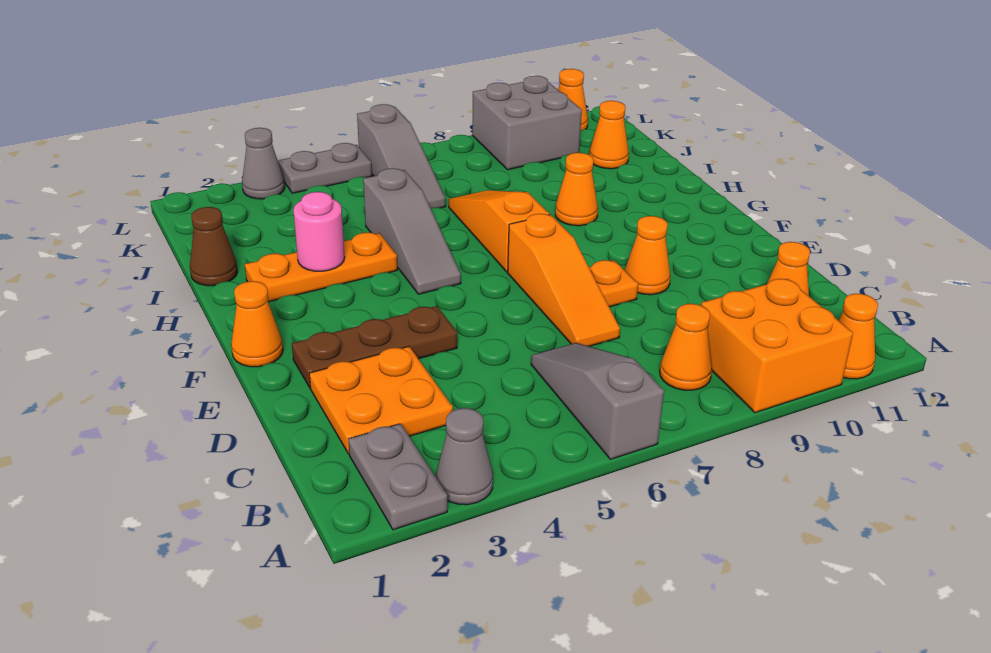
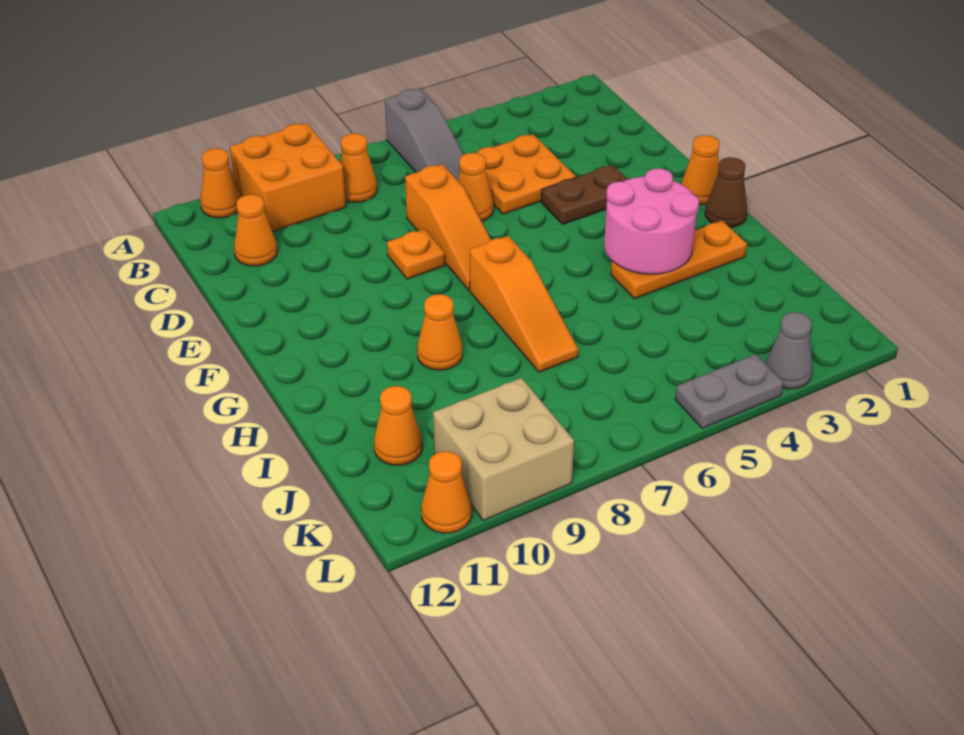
grey 1x2 plate [348,424,447,530] -> none
grey 1x1 cone [436,408,493,505] -> none
orange 2x2 plate [309,346,453,454] -> orange 2x2 plate moved to [477,134,576,214]
orange 1x3 slope [508,214,620,346] -> orange 1x3 slope turned to [405,164,491,290]
brown 1x3 plate [292,306,457,388] -> brown 1x2 plate [541,165,628,225]
orange 1x1 cone [625,216,670,295] -> orange 1x1 cone moved to [458,153,493,221]
grey 1x3 slope [363,168,461,294] -> none
pink 1x1 round brick [293,192,345,271] -> pink 2x2 round brick [604,169,699,274]
brown 1x1 cone [190,207,238,286] -> brown 1x1 cone moved to [705,157,747,227]
grey 1x3 slope [357,104,446,208] -> none
grey 2x2 brick [472,76,582,170] -> tan 2x2 brick [433,378,574,520]

